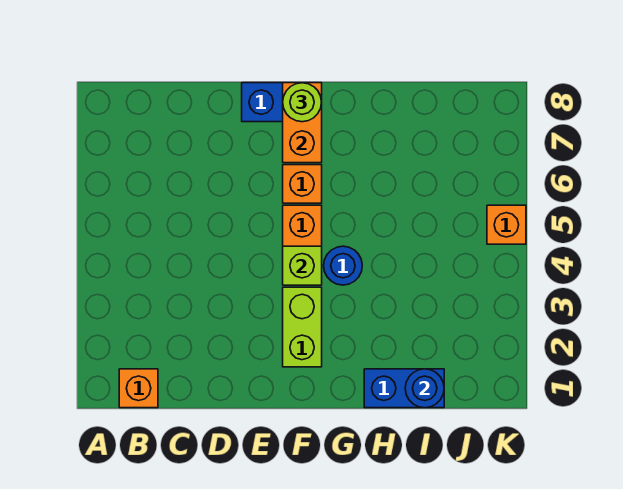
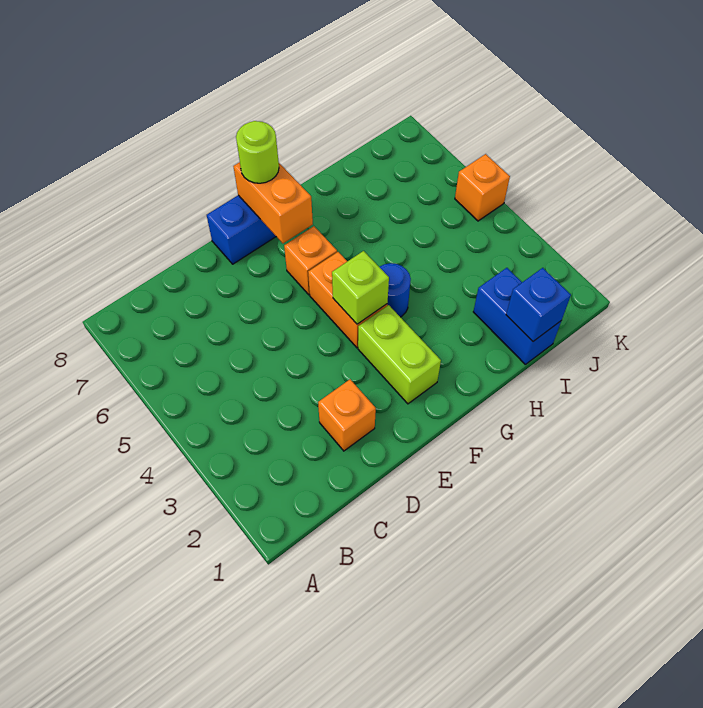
orange 1x1 brick [119,369,158,408] -> orange 1x1 brick moved to [318,379,376,451]
blue 1x2 brick [364,369,444,408] -> blue 1x2 brick turned to [473,268,561,364]
blue 1x1 round brick [405,369,444,408] -> blue 1x1 brick [506,268,571,341]

